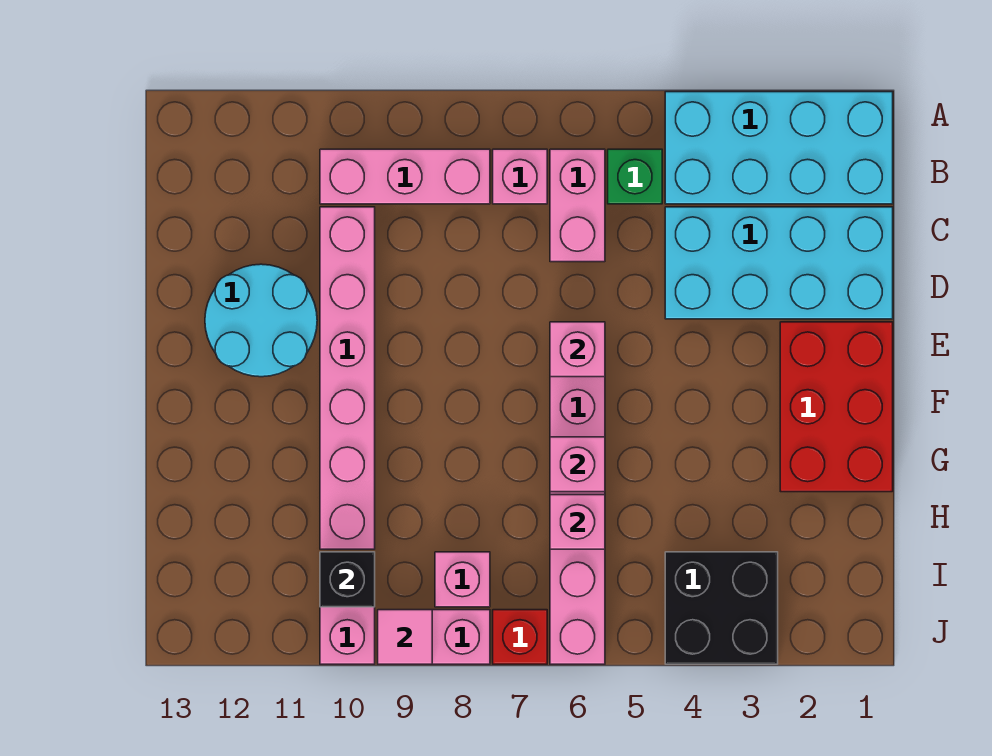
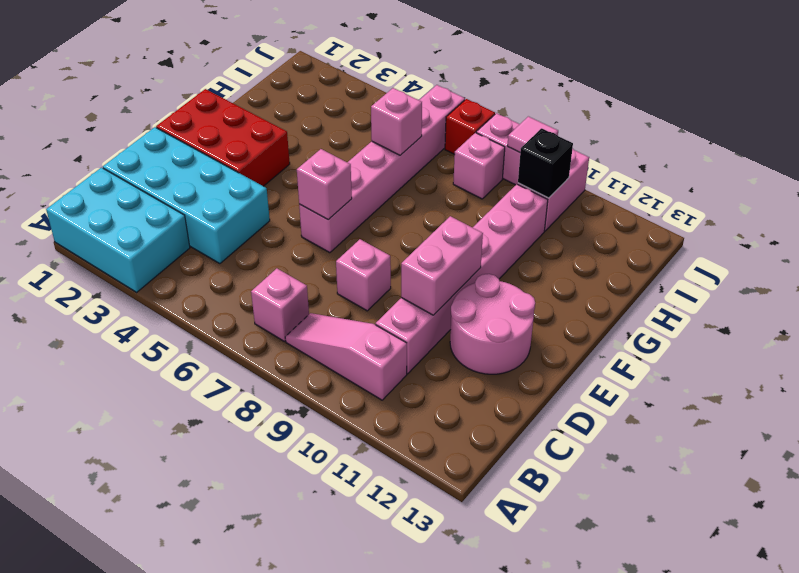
cyan 2x4 brick [665,92,893,204] -> cyan 2x3 brick [46,168,190,292]
green 1x1 brick [608,149,662,204] -> none
pink 1x2 brick [550,149,605,262] -> pink 1x2 brick moved to [401,216,483,315]
pink 1x3 brick [320,149,490,204] -> pink 1x3 slope [285,313,407,400]
cyan 2x2 round brick [205,264,317,377] -> pink 2x2 round brick [450,274,535,374]
red 2x3 brick [780,322,893,492] -> red 2x3 brick turned to [156,89,290,186]
pink 1x1 brick [550,437,605,492] -> pink 1x1 brick moved to [336,239,391,311]
black 2x2 brick [665,552,778,664] -> none

